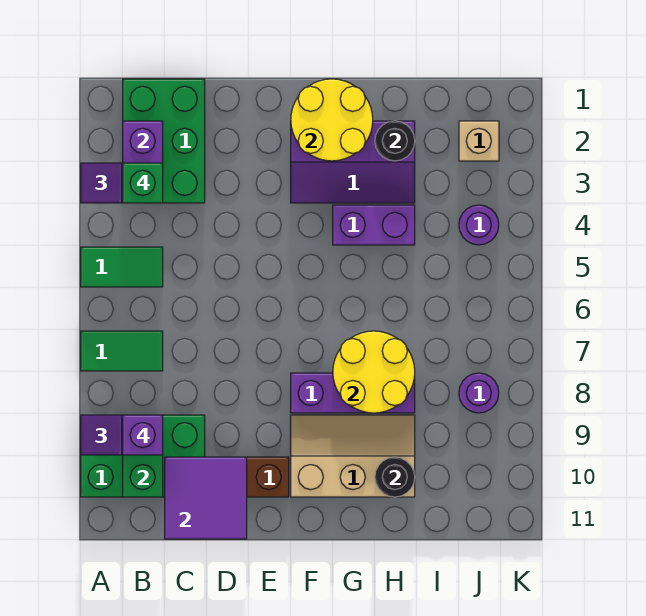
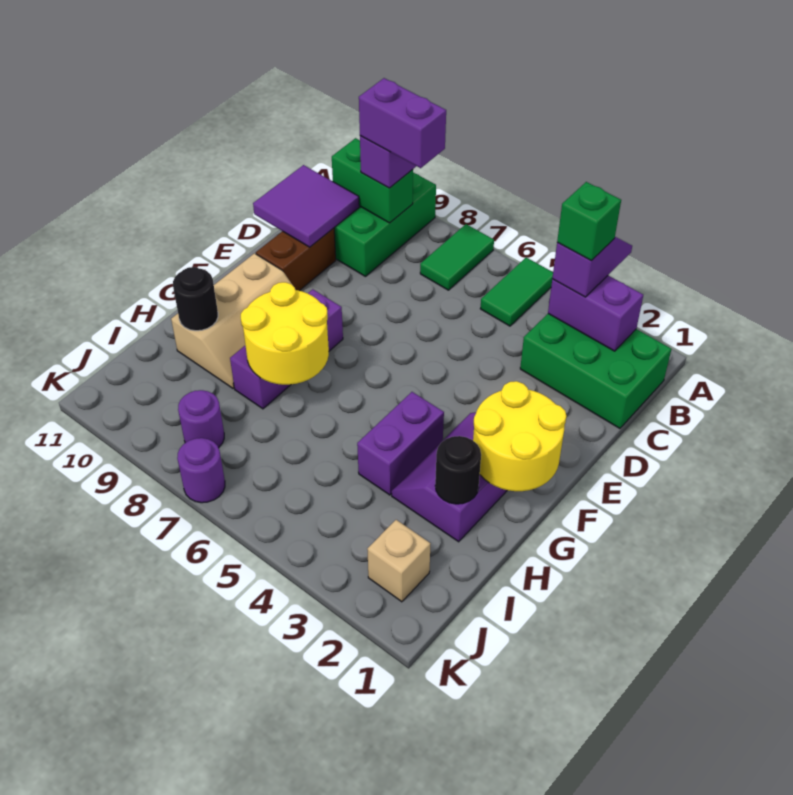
purple 1x1 brick [123,415,163,455] -> purple 1x2 brick [359,78,446,168]
purple 1x1 round brick [459,205,499,245] -> purple 1x1 round brick moved to [177,438,225,503]

